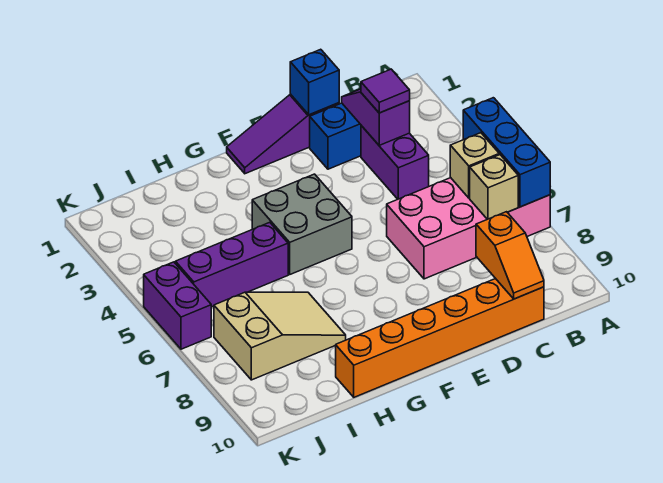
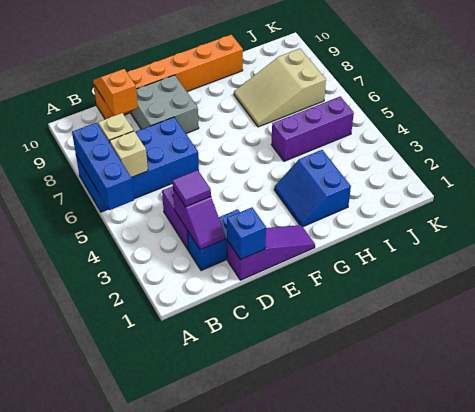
pink 2x4 brick [387,178,550,279] -> blue 2x4 brick [76,117,199,212]
grey 2x2 brick [252,174,352,274] -> grey 2x2 brick moved to [131,75,199,133]
none -> blue 2x2 slope [274,150,351,227]
purple 1x2 brick [144,262,211,349] -> none

